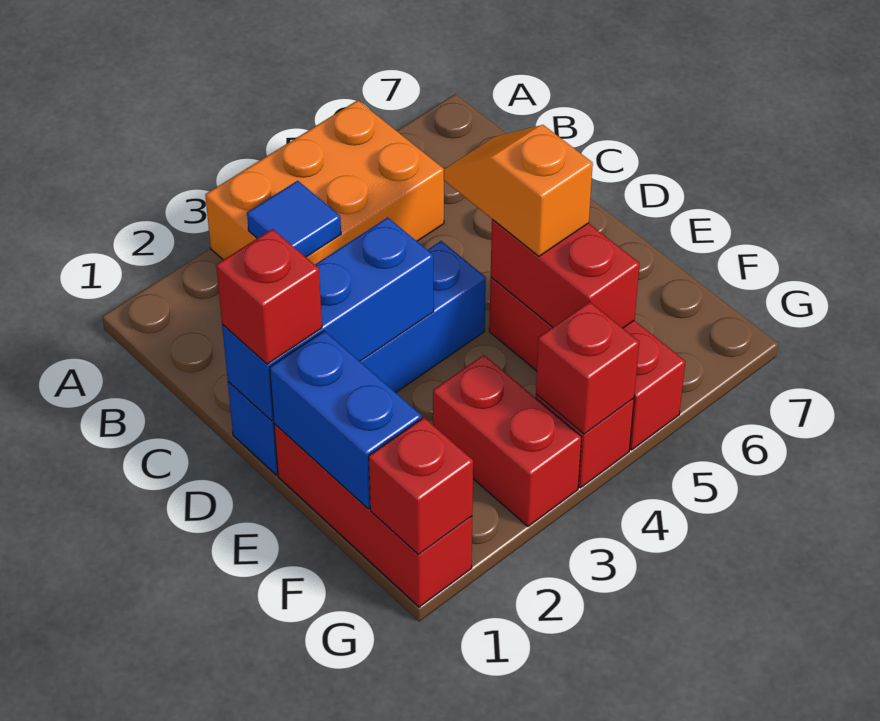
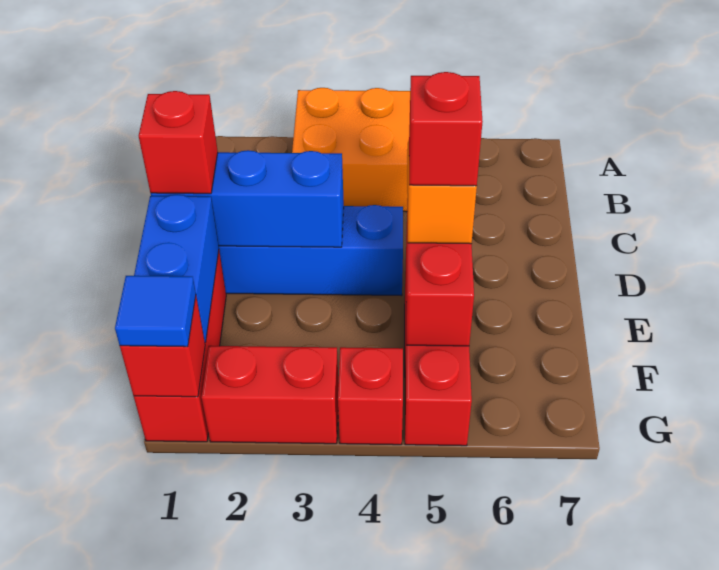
blue 1x1 tile [247,181,341,257] -> blue 1x1 tile moved to [115,276,196,347]
red 1x2 brick [433,355,581,526] -> red 1x2 brick turned to [202,346,339,444]
red 1x1 brick [536,302,639,434] -> red 1x1 brick moved to [409,72,483,186]

